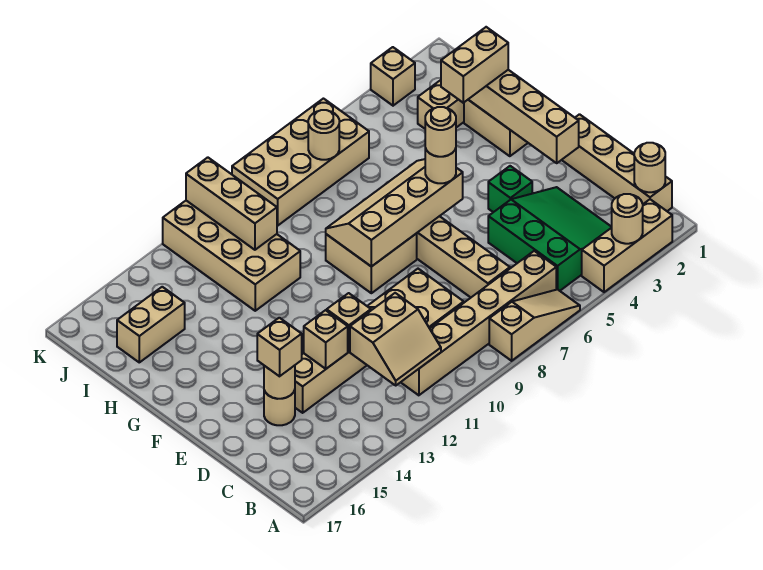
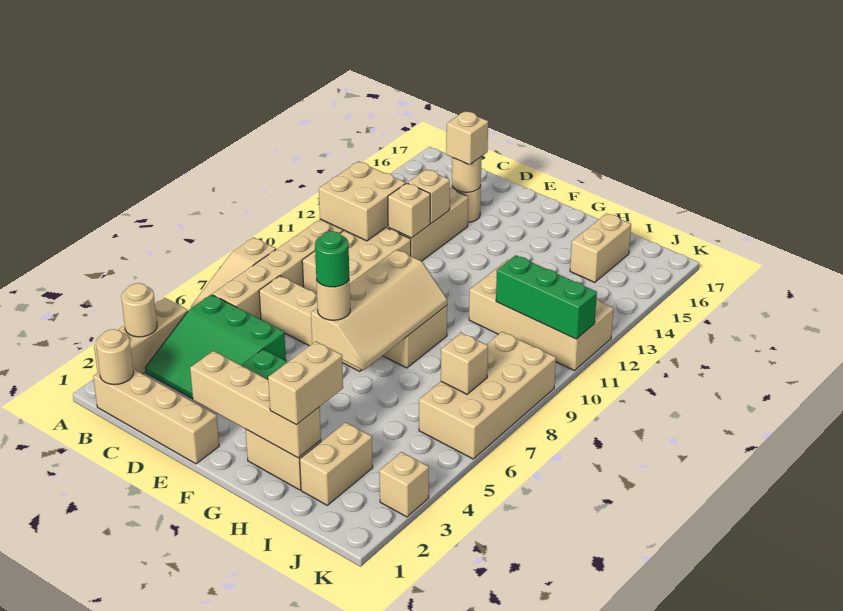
tan 2x2 slope [350,293,441,385] -> tan 2x2 brick [319,161,406,241]
tan 1x1 round brick [425,107,456,157] -> green 1x1 round brick [315,231,349,287]
tan 1x3 brick [186,157,277,250] -> green 1x3 brick [496,255,597,339]
tan 1x1 round brick [308,110,339,160] -> tan 1x1 brick [441,333,488,394]

